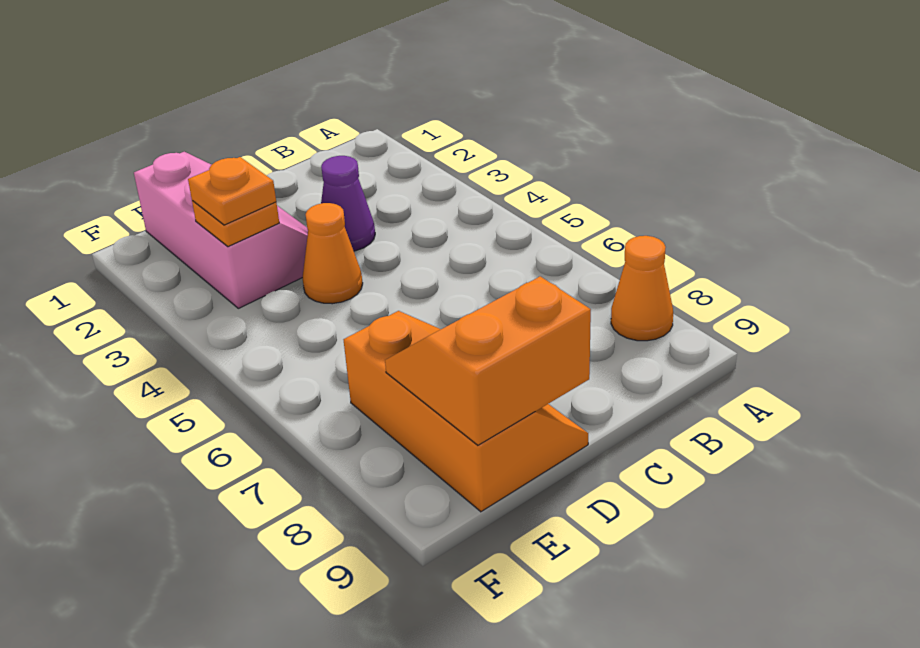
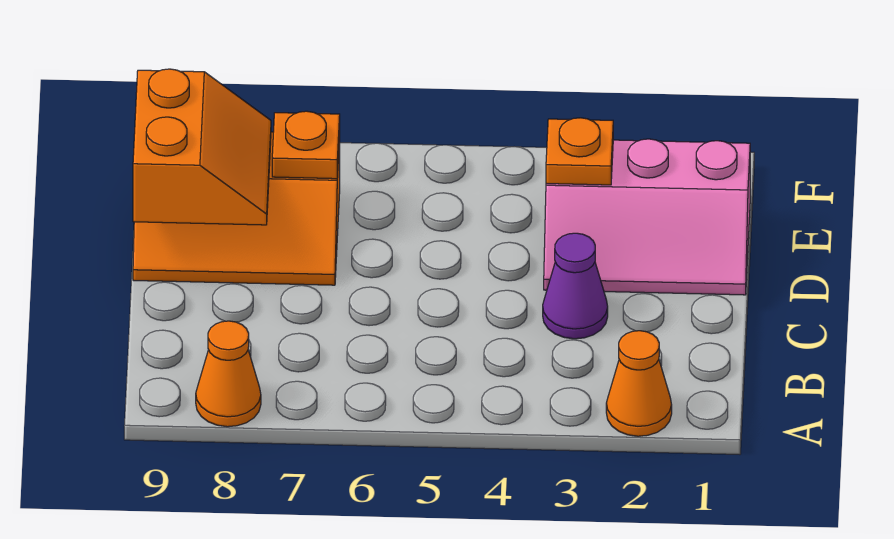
orange 1x1 cone [302,203,363,304] -> orange 1x1 cone moved to [606,331,672,436]
orange 1x1 plate [188,157,276,225] -> orange 1x1 plate moved to [272,111,340,179]

